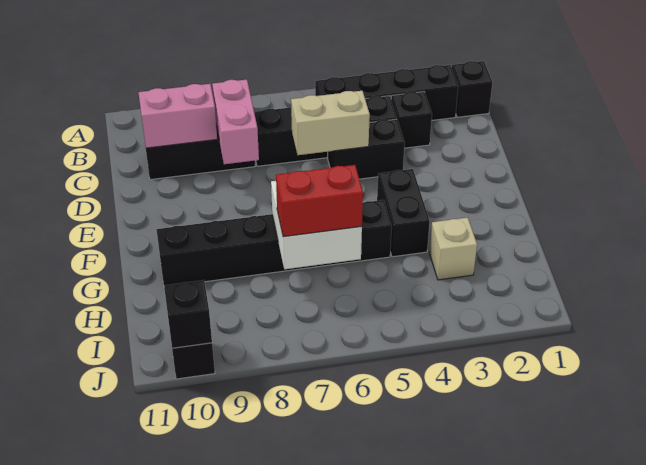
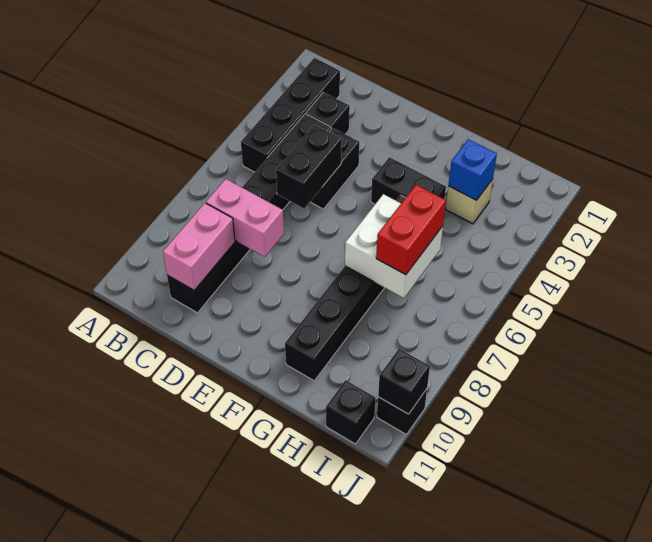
black 1x1 brick [452,61,493,117] -> black 1x1 brick moved to [326,380,376,444]
tan 1x2 brick [291,91,370,155] -> black 1x2 brick [276,125,342,208]
none -> blue 1x1 brick [448,139,497,200]

